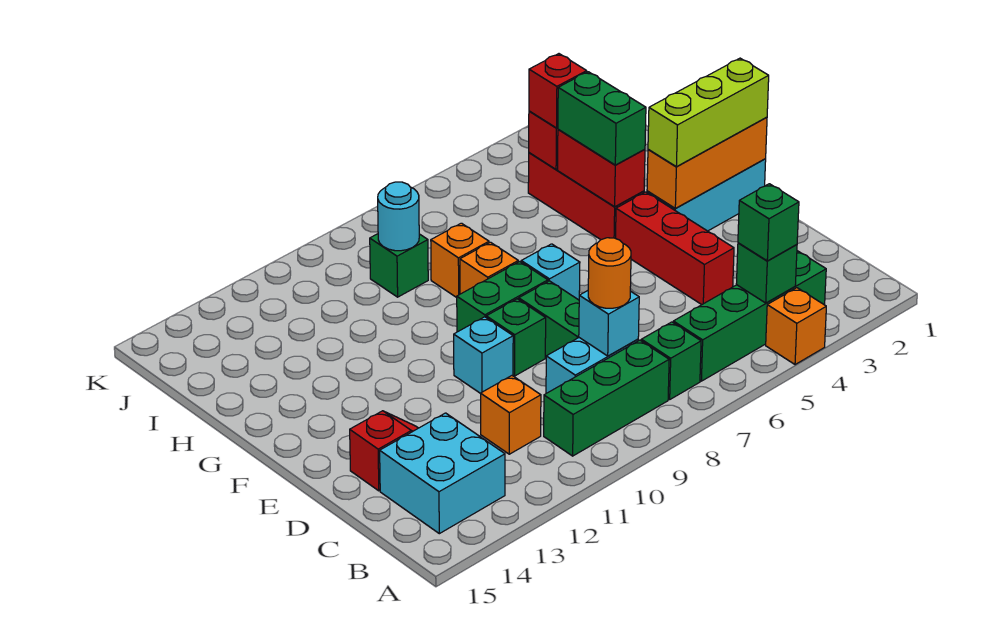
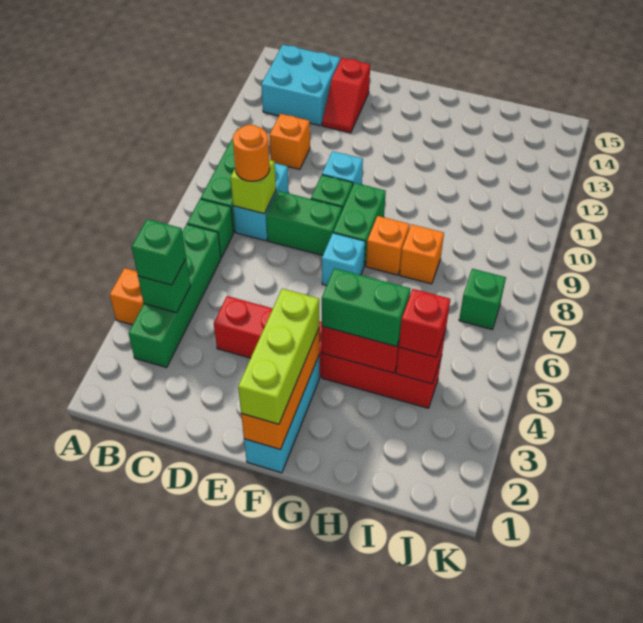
cyan 1x1 brick [579,291,639,356] -> lime 1x1 brick [230,160,276,214]
green 1x1 brick [370,234,428,297] -> green 1x1 brick moved to [459,269,506,329]
cyan 1x1 round brick [378,182,419,251] -> none

